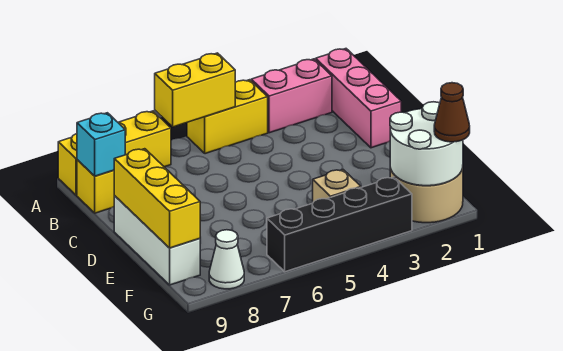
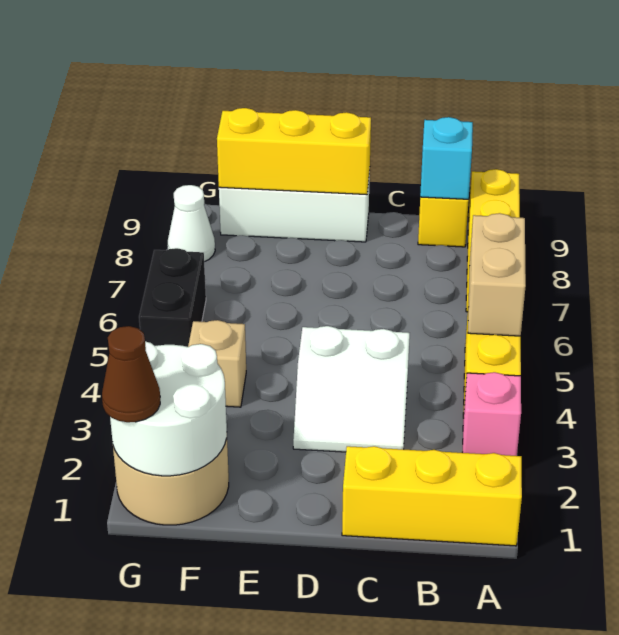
pink 1x3 brick [316,49,401,148] -> yellow 1x3 brick [342,446,522,546]
pink 1x2 brick [251,59,332,133] -> pink 1x1 brick [463,372,521,456]
yellow 1x2 brick [155,53,235,127] -> tan 1x2 brick [468,213,526,336]
none -> white 2x2 slope [293,326,410,452]
black 1x4 brick [267,177,412,272] -> black 1x2 brick [139,248,206,347]

